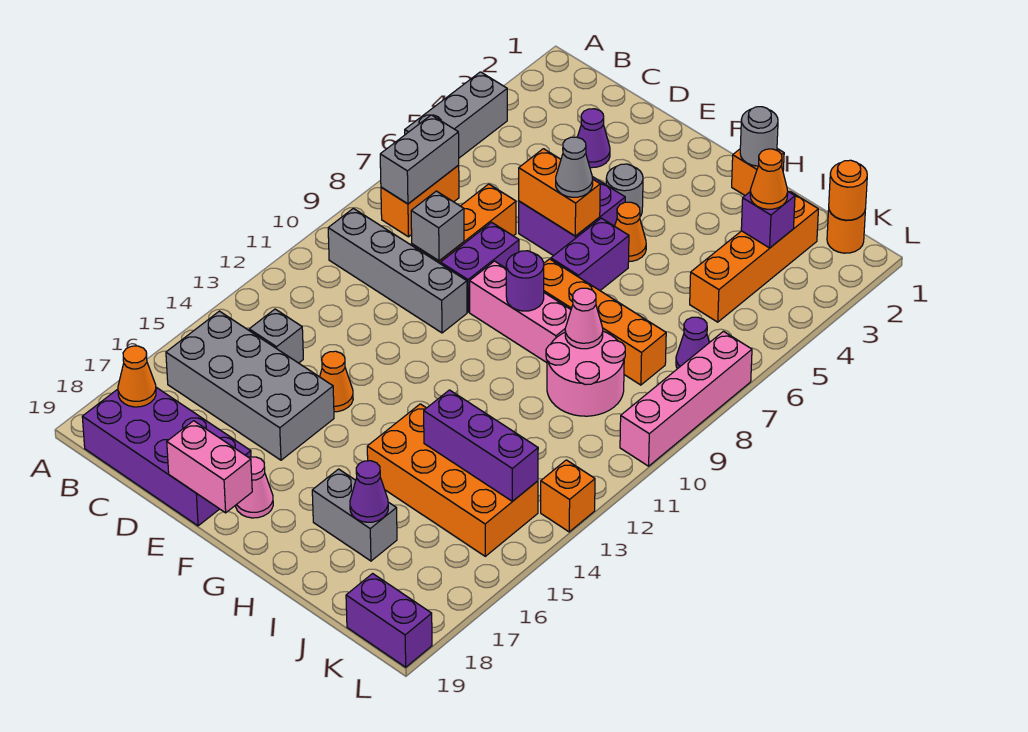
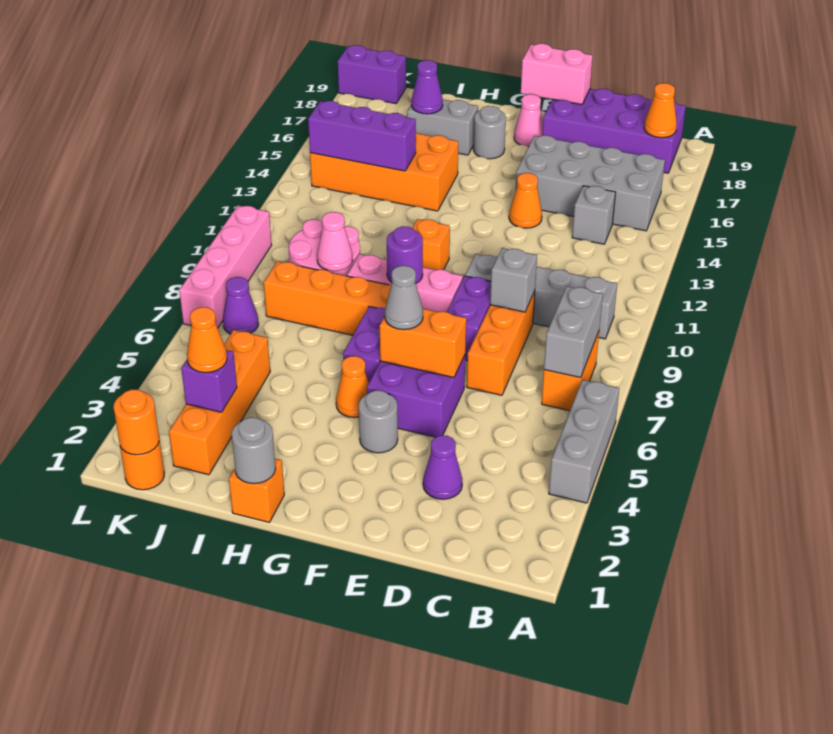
none -> grey 1x1 round brick [473,106,506,159]
orange 1x1 brick [541,460,595,532] -> orange 1x1 brick moved to [413,219,450,270]

